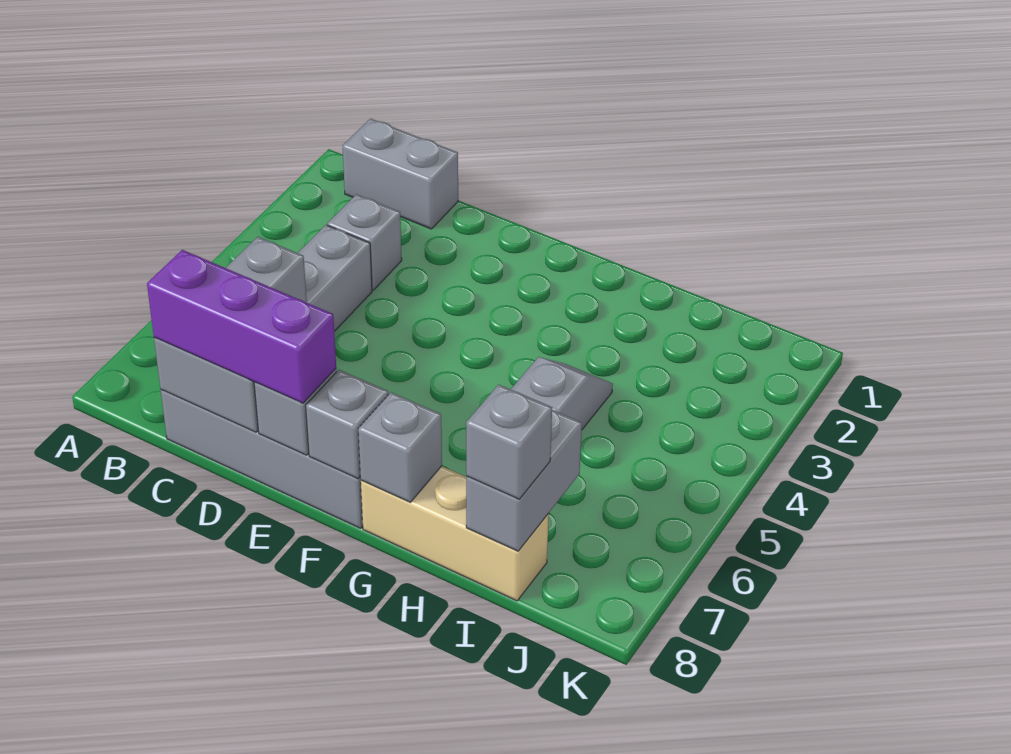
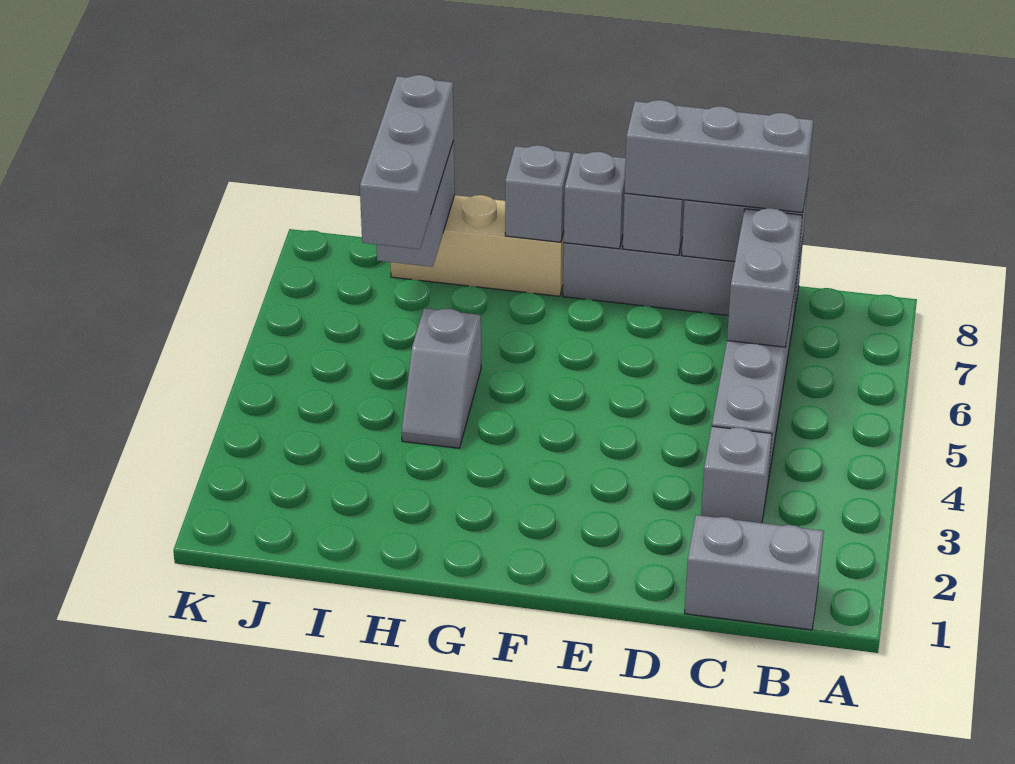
purple 1x3 brick [147,250,336,403] -> grey 1x3 brick [624,100,813,213]
grey 1x1 brick [466,384,552,499] -> grey 1x3 brick [360,75,454,249]

